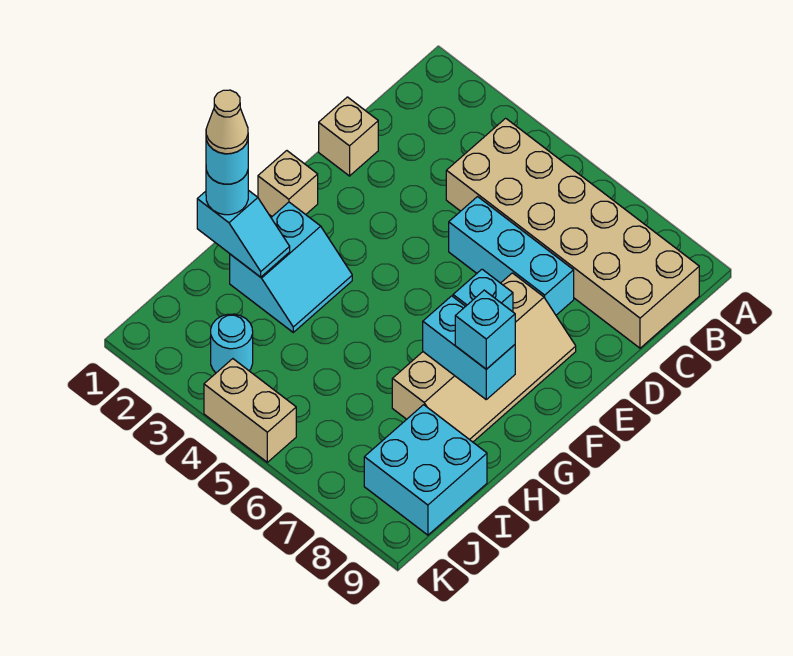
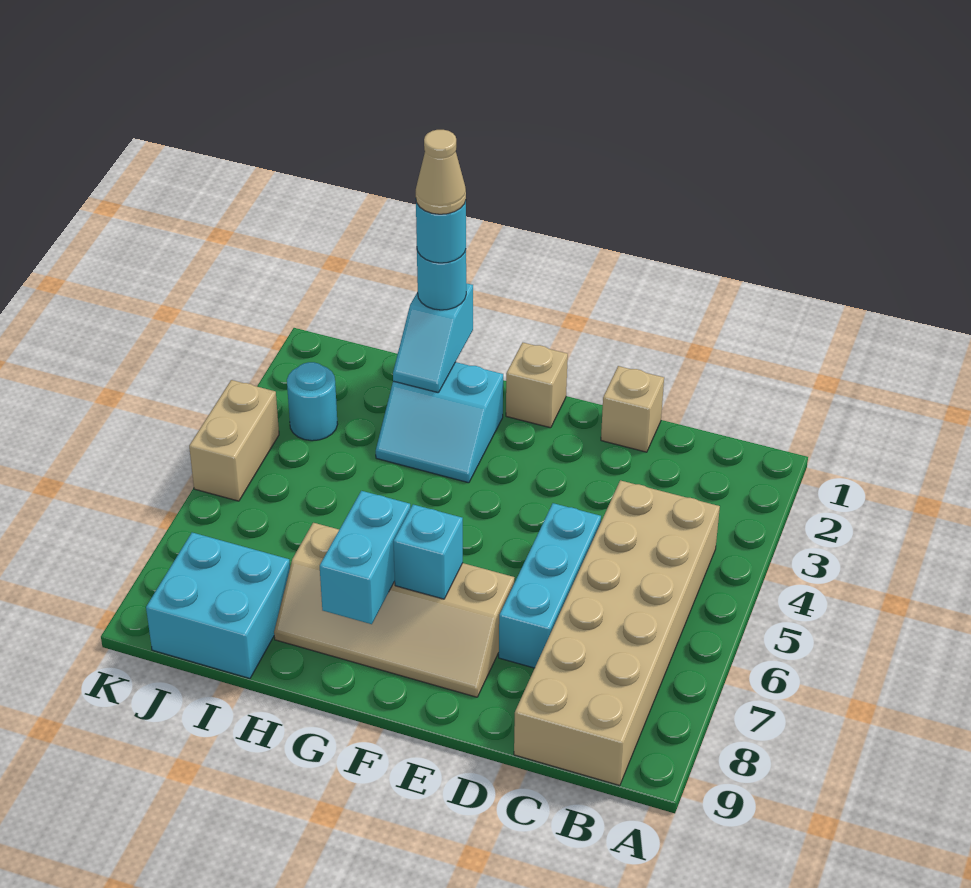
cyan 1x1 brick [455,290,515,369] -> none

